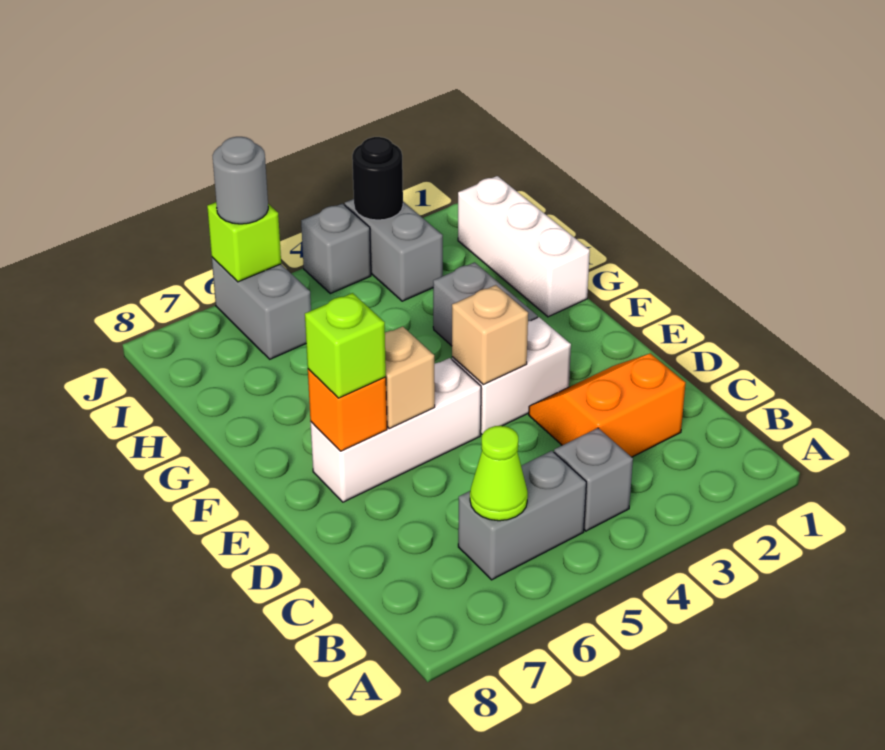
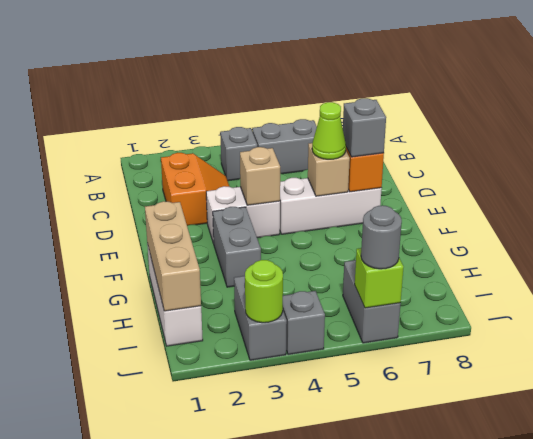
lime 1x1 cone [470,426,528,521] -> lime 1x1 cone moved to [312,102,346,159]
orange 2x2 slope [529,353,685,457] -> orange 2x2 slope turned to [161,153,229,226]
lime 1x1 brick [305,293,386,398] -> grey 1x1 brick [343,98,386,157]
none -> tan 1x3 brick [145,201,201,311]
black 1x1 round brick [352,137,403,220] -> lime 1x1 round brick [245,260,283,323]

